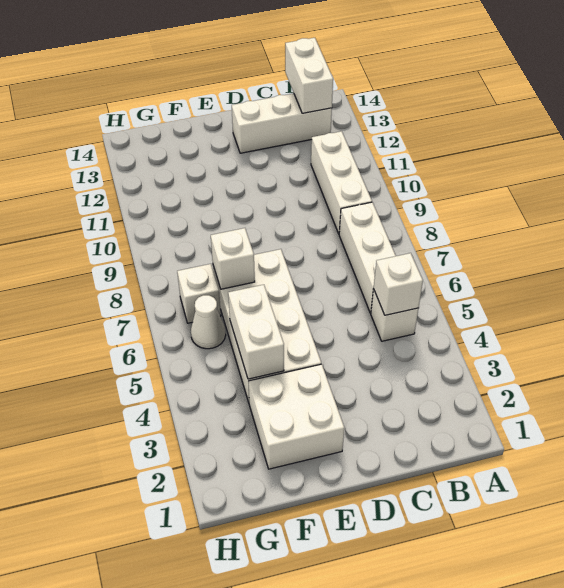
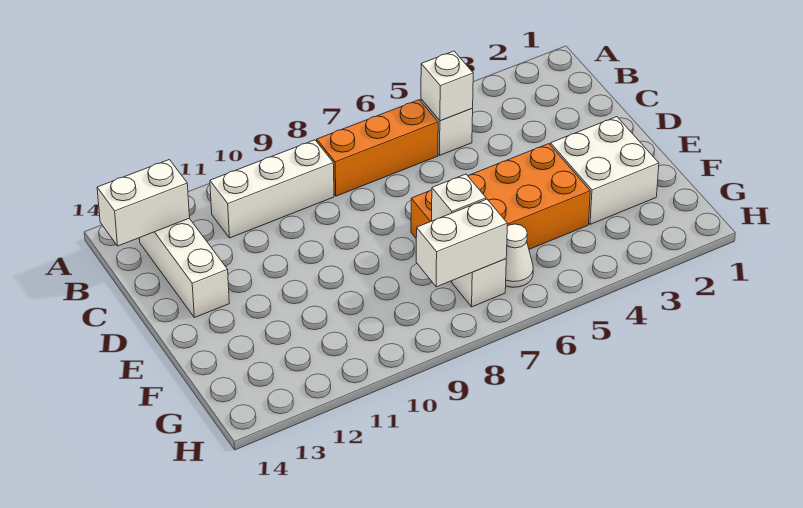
white 1x3 brick [339,202,396,313] -> orange 1x3 brick [317,100,438,196]
white 2x4 brick [213,249,321,402] -> orange 2x4 brick [411,144,590,249]
white 1x2 brick [228,285,284,379] -> white 1x2 brick moved to [416,199,507,287]

